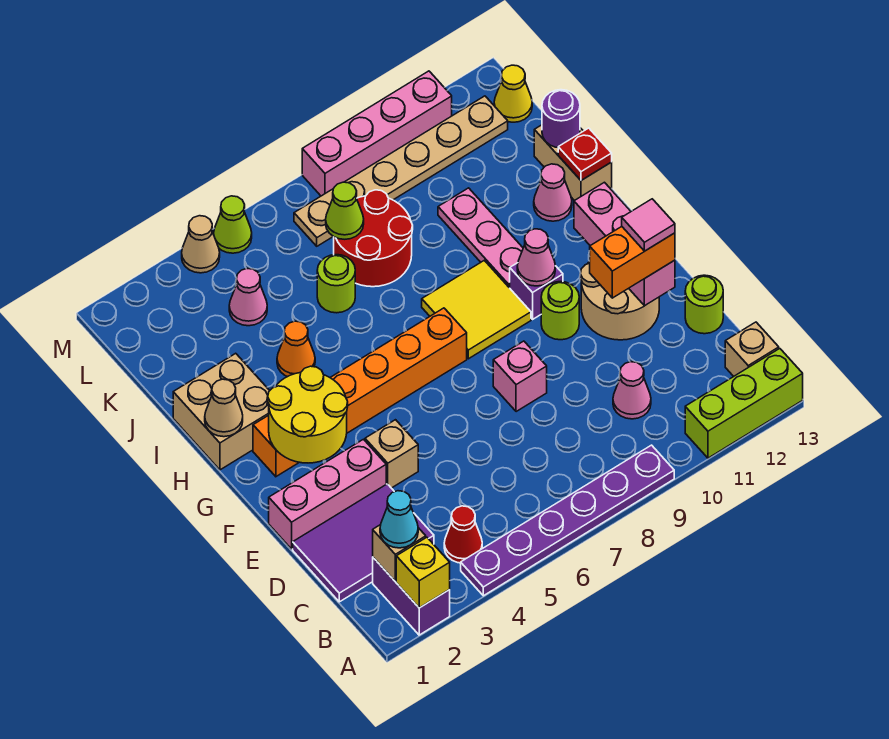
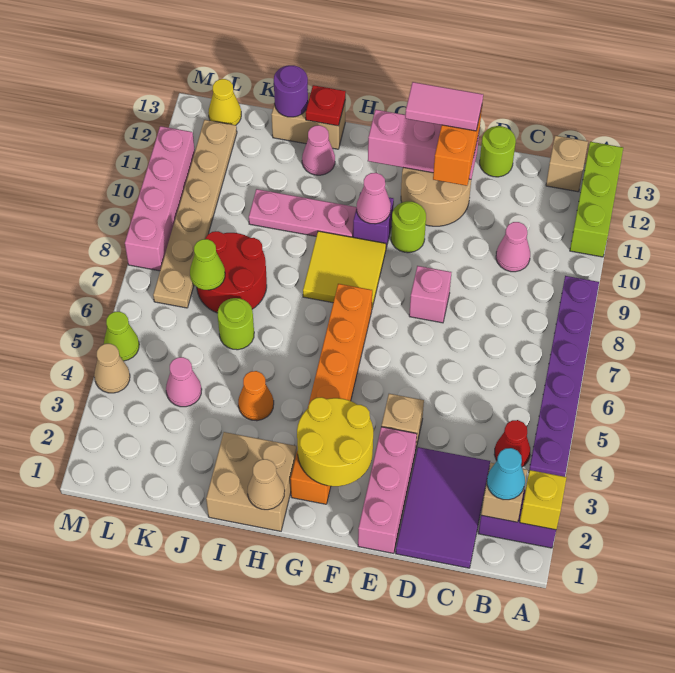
pink 1x1 tile [622,199,675,251] -> pink 1x2 tile [405,82,483,131]

